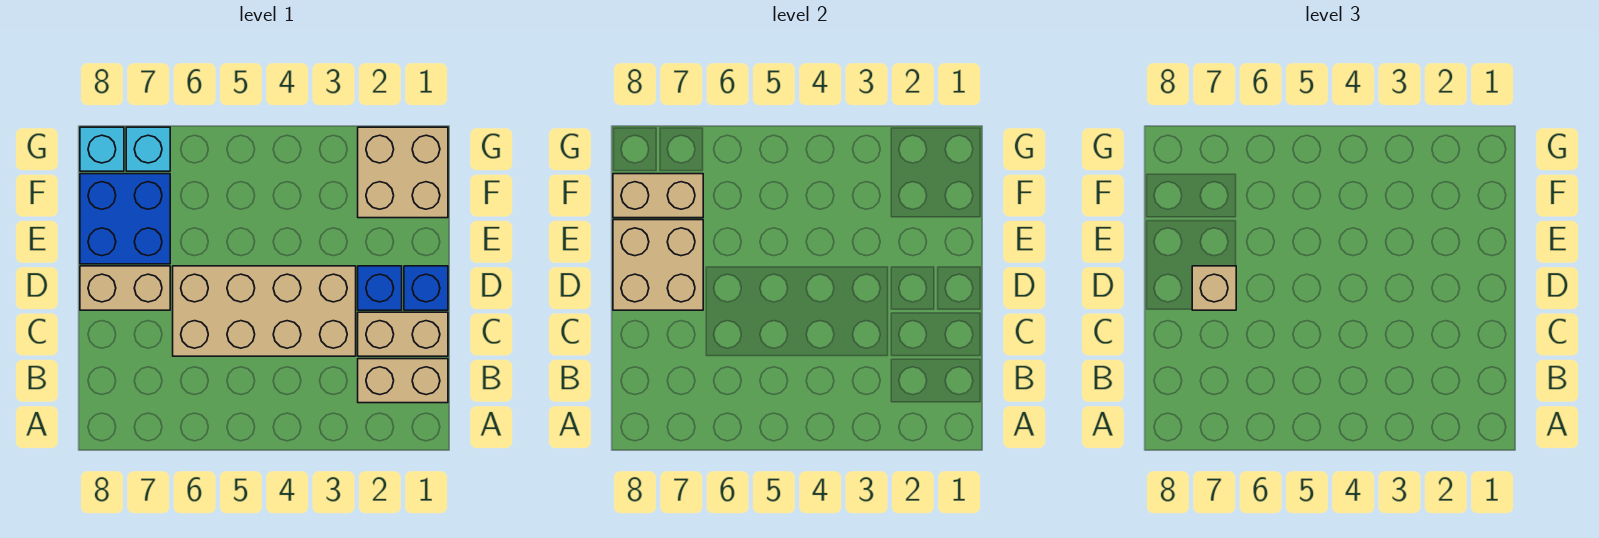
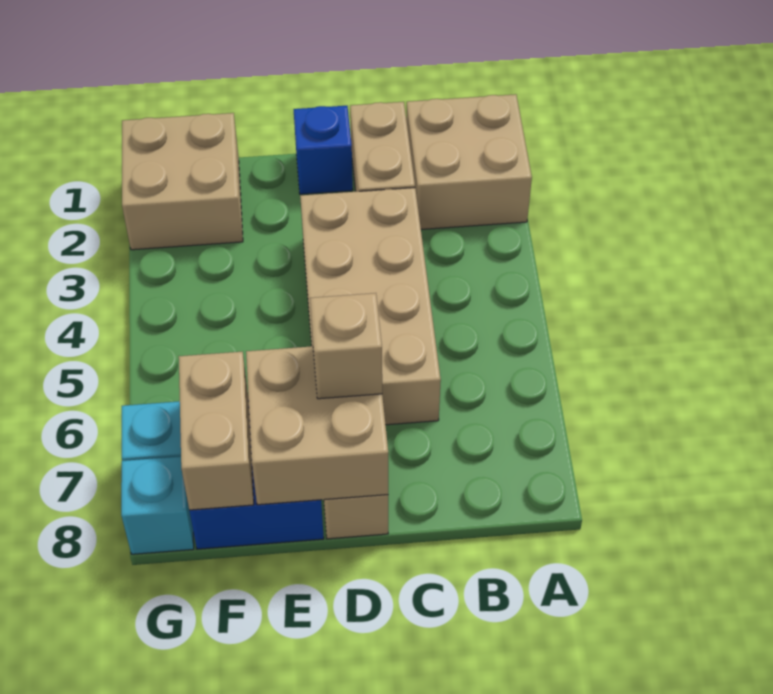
tan 1x2 brick [358,359,448,403] -> tan 2x2 brick [406,94,532,229]
blue 1x1 brick [358,266,402,310] -> none

